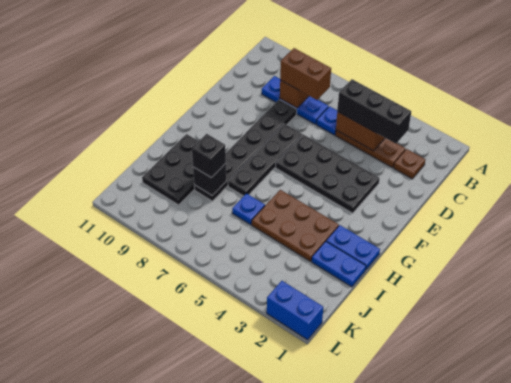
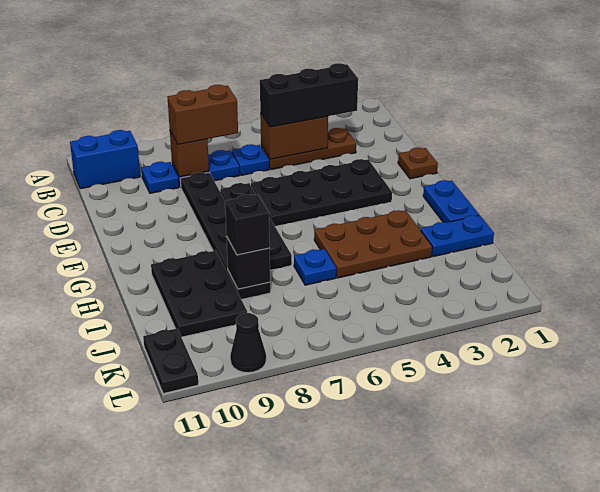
brown 1x1 plate [394,149,425,179] -> brown 1x1 plate moved to [398,148,438,179]
blue 1x2 plate [326,225,380,270] -> blue 1x2 plate turned to [423,180,479,223]
none -> black 1x2 plate [143,328,198,394]
blue 1x2 brick [267,281,323,340] -> blue 1x2 brick moved to [70,130,140,189]
none -> black 1x1 cone [230,313,266,373]

